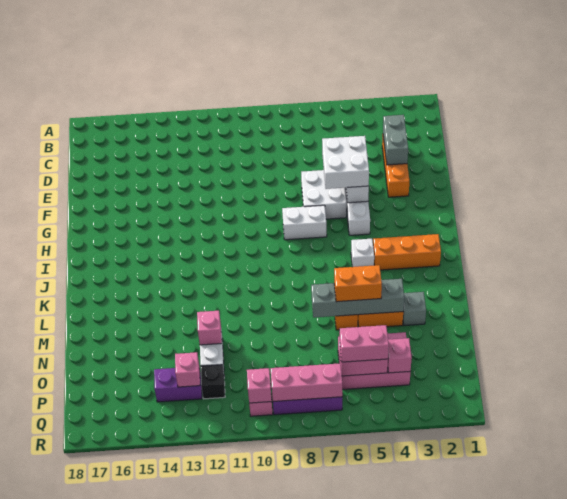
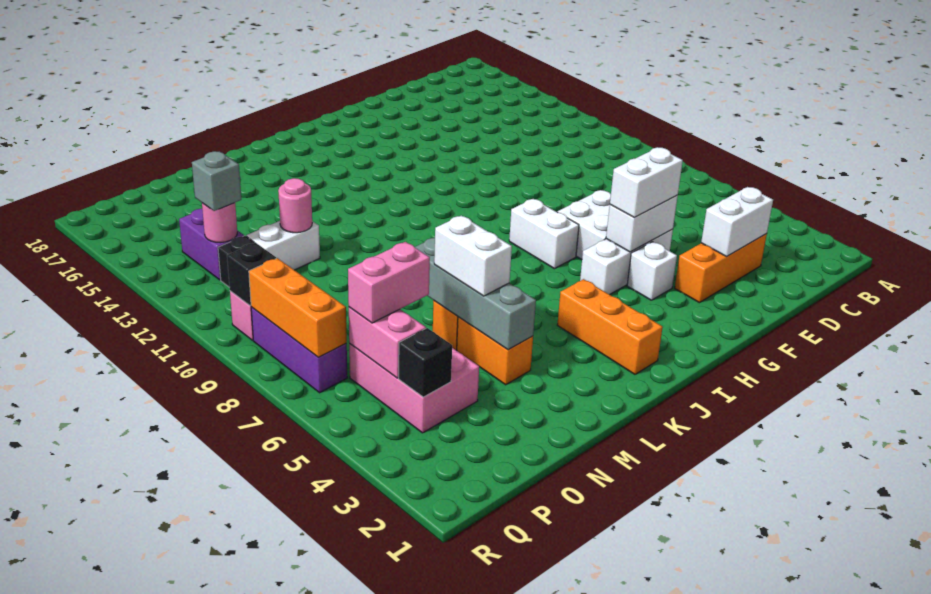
grey 1x2 brick [383,115,408,165] -> white 1x2 brick [701,187,773,256]
white 2x2 brick [322,136,369,189] -> white 1x2 brick [610,147,683,217]
white 1x1 brick [351,239,374,267] -> white 1x1 brick moved to [627,242,677,300]
grey 1x1 brick [403,292,426,325] -> grey 1x1 brick moved to [192,151,241,211]
orange 1x2 brick [334,265,382,302] -> white 1x2 brick [434,215,512,296]
pink 1x1 brick [197,311,222,345] -> pink 1x1 round brick [278,178,312,233]
pink 1x1 brick [388,338,412,373] -> black 1x1 brick [399,328,452,397]
pink 1x2 brick [340,325,389,362] -> pink 1x2 brick turned to [348,242,430,323]
pink 1x1 brick [175,352,200,387] -> pink 1x1 round brick [202,203,237,243]
pink 1x3 brick [271,363,342,401] -> orange 1x3 brick [249,258,347,357]
pink 1x1 brick [247,368,272,403] -> black 1x1 brick [227,243,276,306]

